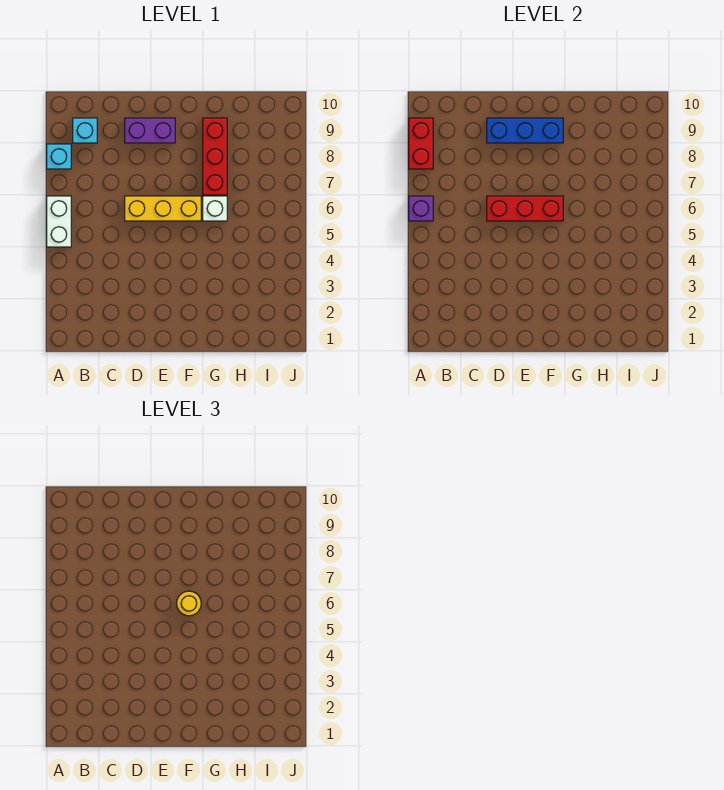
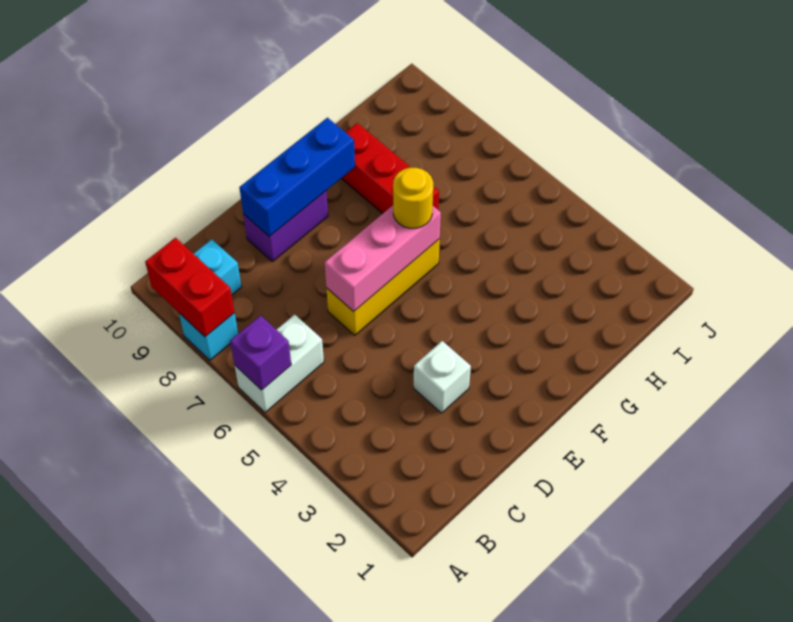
white 1x2 brick [47,196,71,247] -> white 1x2 brick turned to [235,315,324,413]
red 1x3 brick [487,196,563,221] -> pink 1x3 brick [325,206,441,312]
white 1x1 brick [203,196,227,221] -> white 1x1 brick moved to [414,341,471,413]

